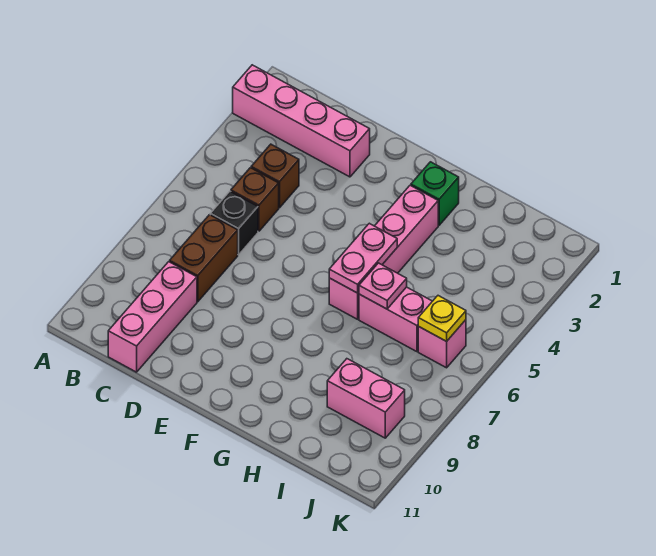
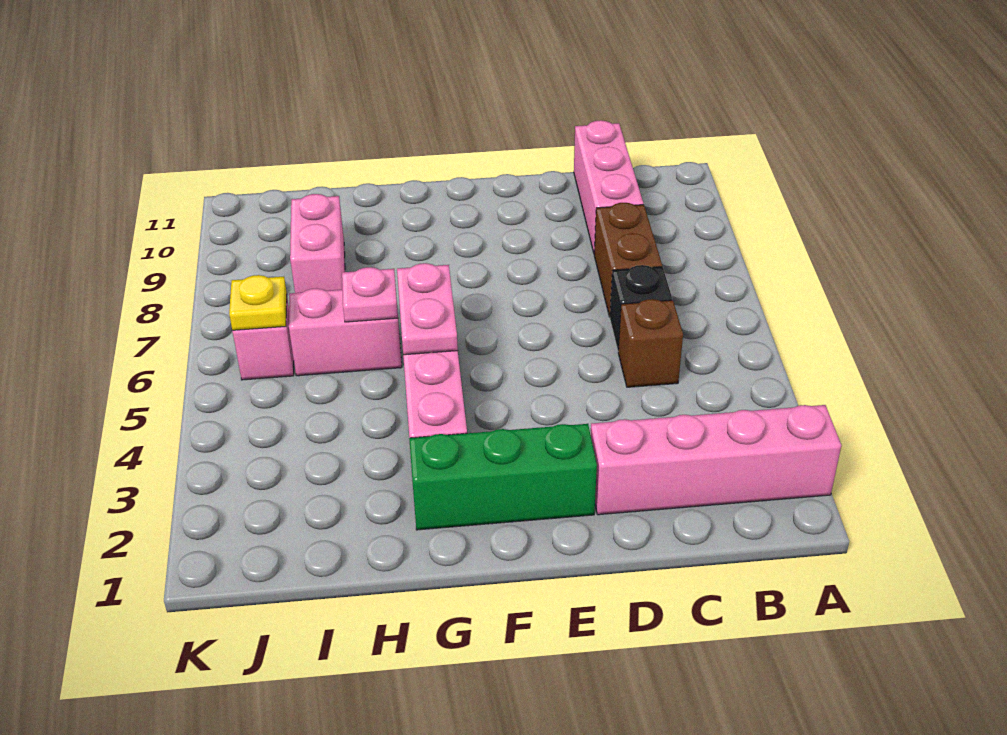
brown 1x1 brick [251,144,299,208] -> none
green 1x1 brick [411,162,459,225] -> green 1x3 brick [409,424,597,530]
pink 1x2 brick [327,359,405,438] -> pink 1x2 brick turned to [290,194,345,293]

